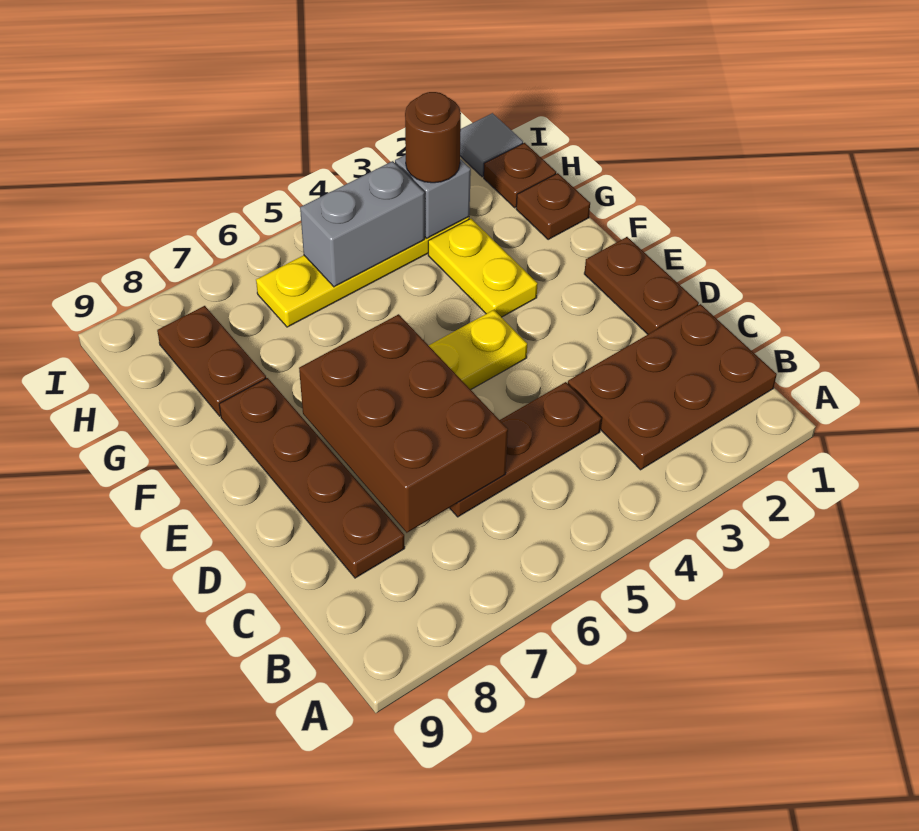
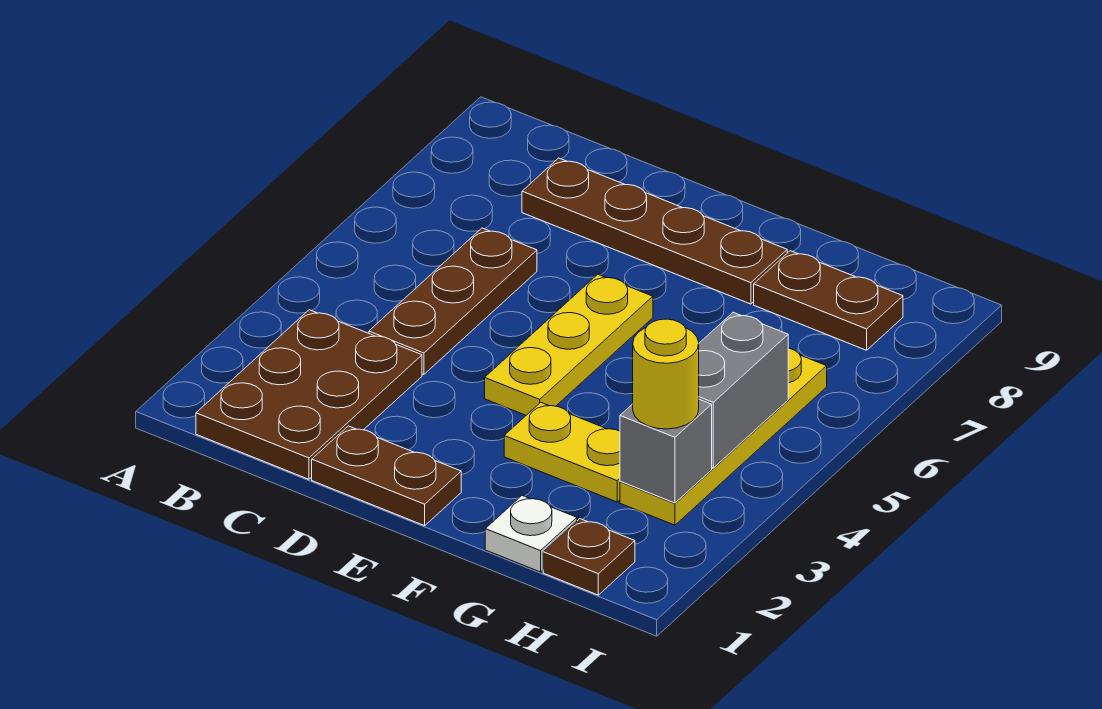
brown 2x3 brick [299,314,508,533] -> none
brown 1x1 plate [516,173,590,239] -> white 1x1 plate [485,496,577,572]
brown 1x1 round brick [405,92,461,183] -> yellow 1x1 round brick [633,319,699,429]
grey 1x1 tile [460,113,523,177] -> none

